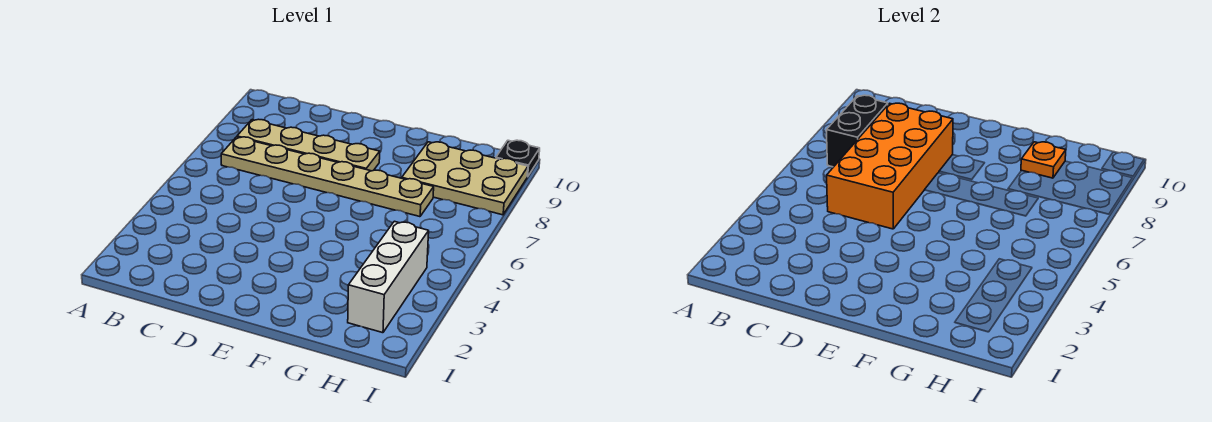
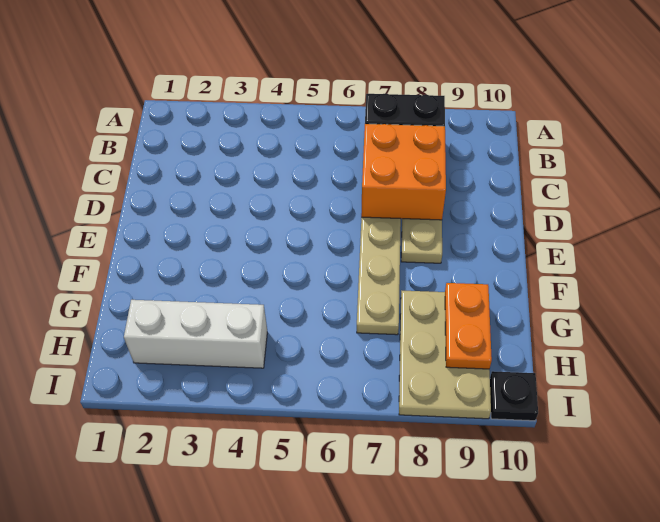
orange 2x4 brick [827,103,953,229] -> orange 2x2 brick [361,124,446,220]
orange 1x1 plate [1021,142,1066,178] -> orange 1x2 plate [445,283,492,369]

